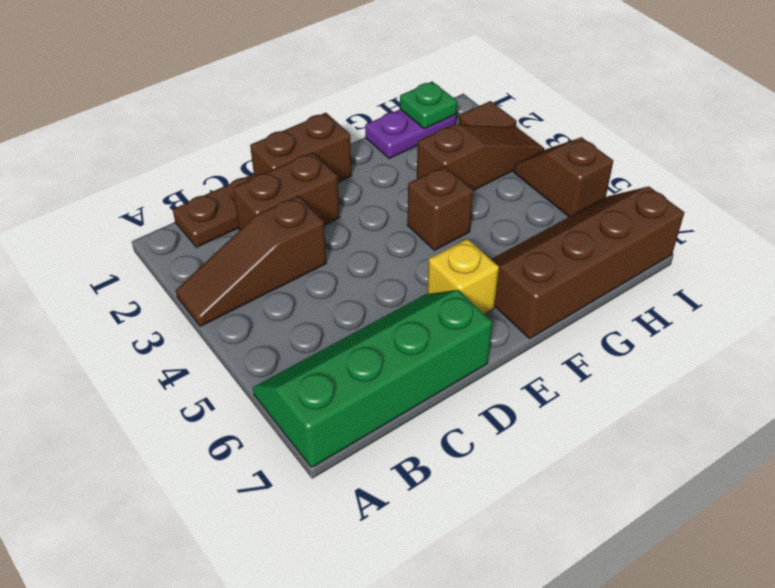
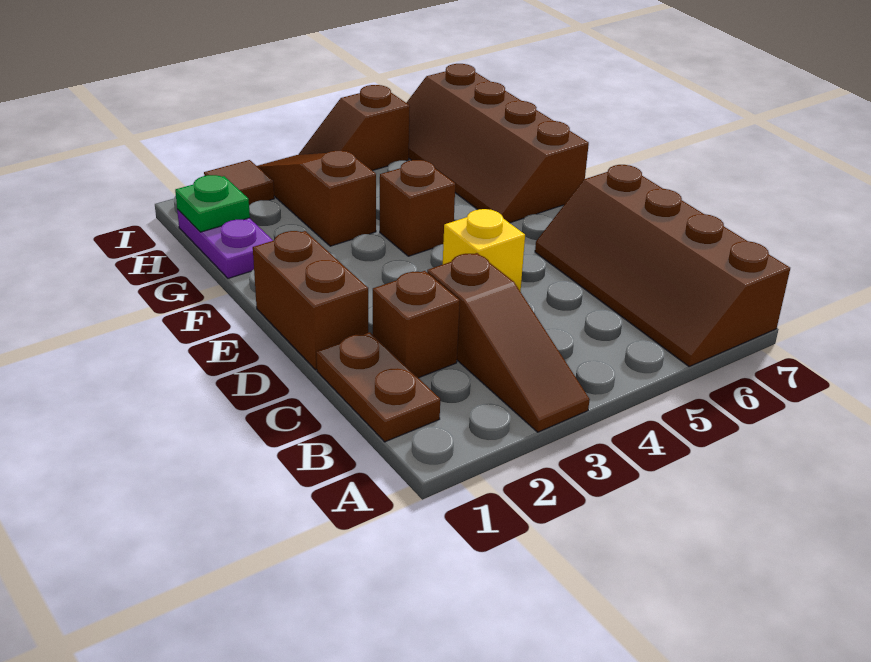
green 2x4 slope [253,290,492,467] -> brown 2x4 slope [535,165,790,367]
brown 1x2 brick [233,152,340,230] -> brown 1x1 brick [373,271,460,378]
yellow 1x1 brick [427,239,499,314] -> yellow 1x1 brick moved to [443,209,525,292]

